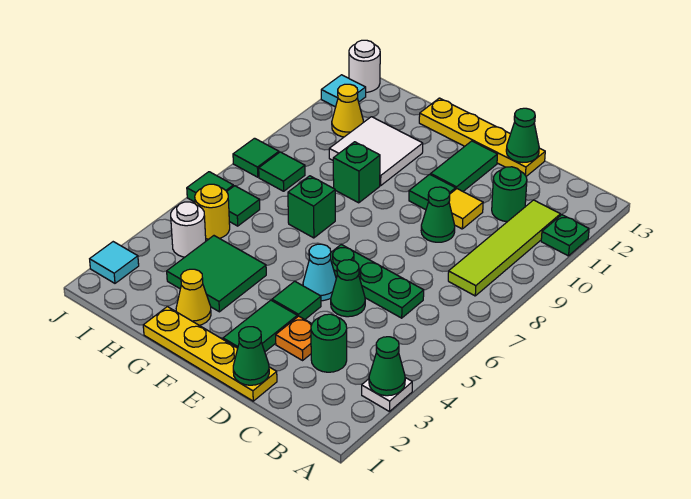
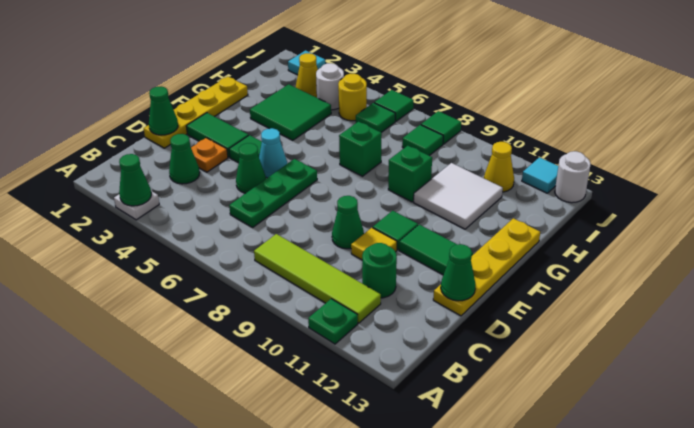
green 1x1 round brick [311,314,347,372] -> green 1x1 cone [169,134,200,184]
yellow 1x1 cone [176,269,211,325] -> yellow 1x1 cone moved to [296,53,318,98]

